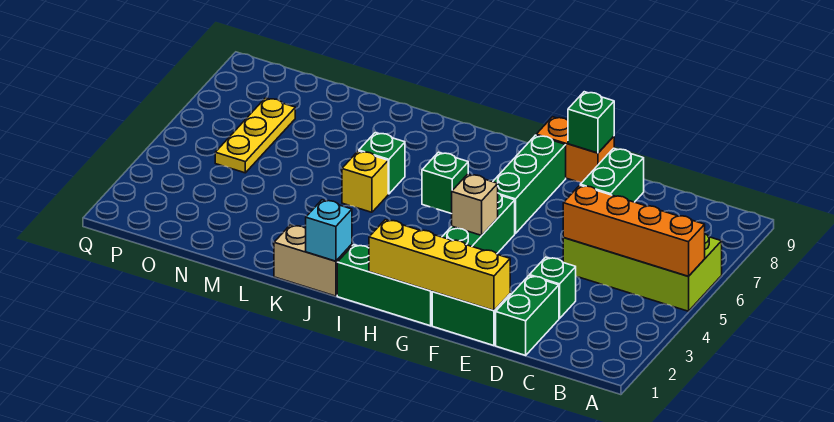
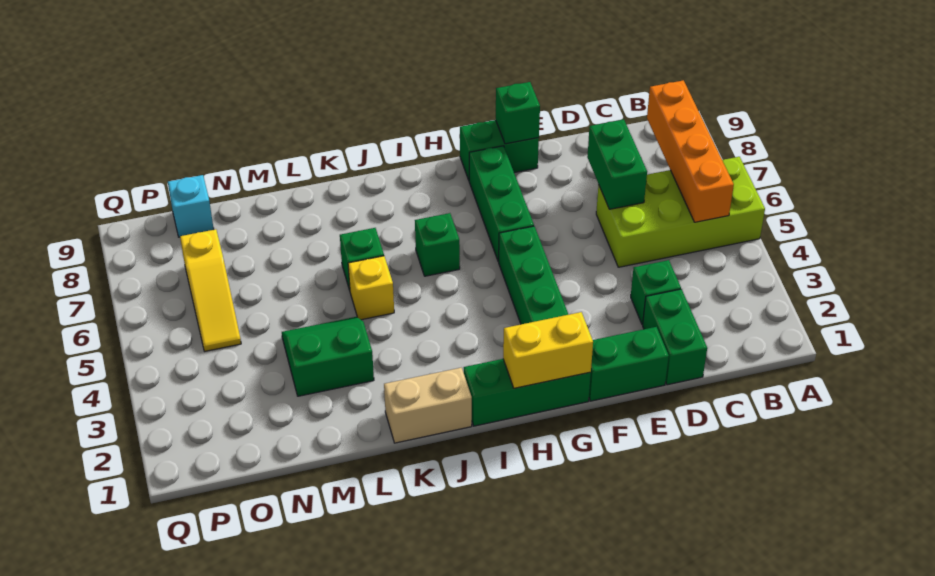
orange 1x4 brick [563,185,705,276] -> orange 1x4 brick turned to [647,80,734,222]
yellow 1x4 brick [369,220,510,311] -> yellow 1x2 brick [503,312,593,388]
orange 1x2 brick [536,117,614,183] -> green 1x2 brick [460,120,539,180]
tan 1x1 brick [452,174,498,235] -> none
cyan 1x1 brick [306,200,352,261] -> cyan 1x1 brick moved to [168,175,214,237]
none -> green 2x2 slope [282,317,374,396]
yellow 1x3 plate [215,98,295,173] -> yellow 1x3 slope [180,229,241,351]

